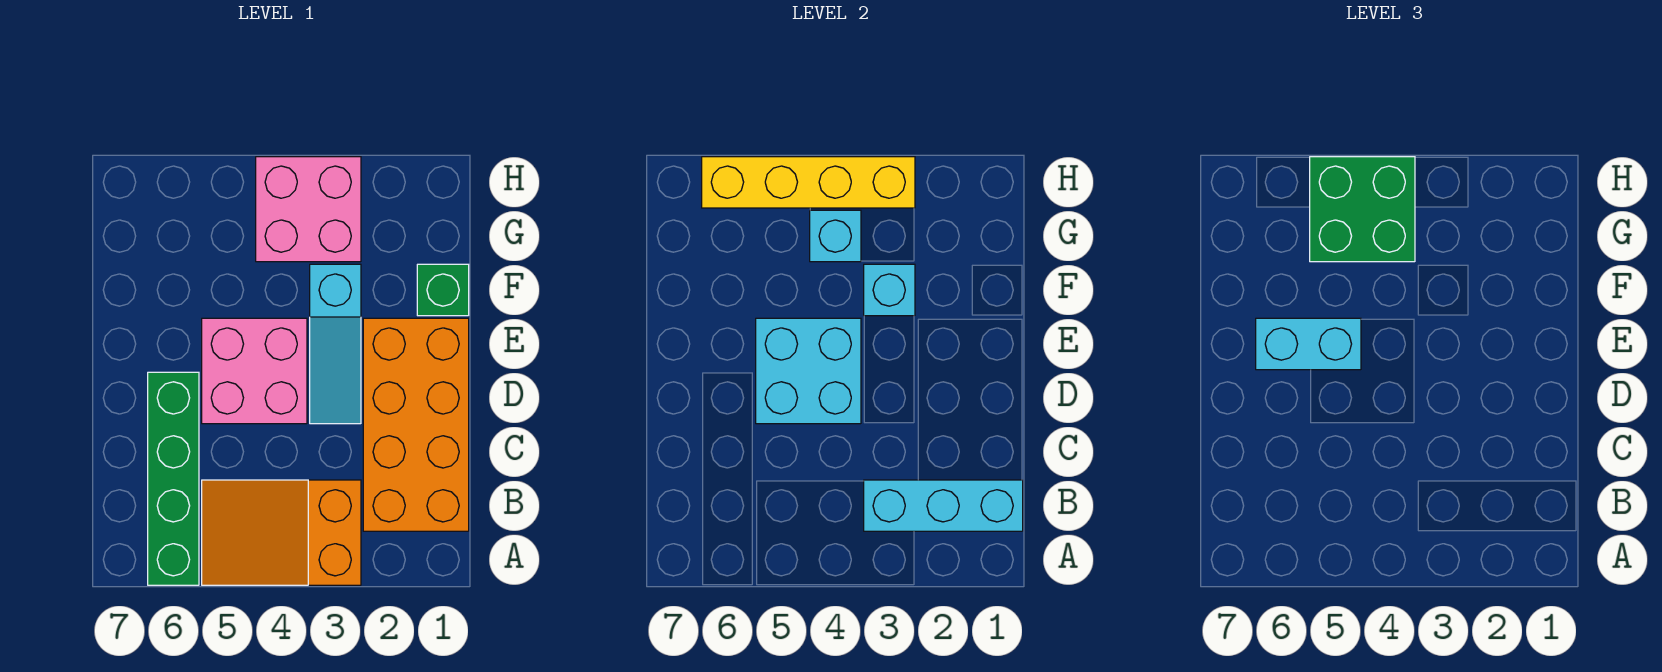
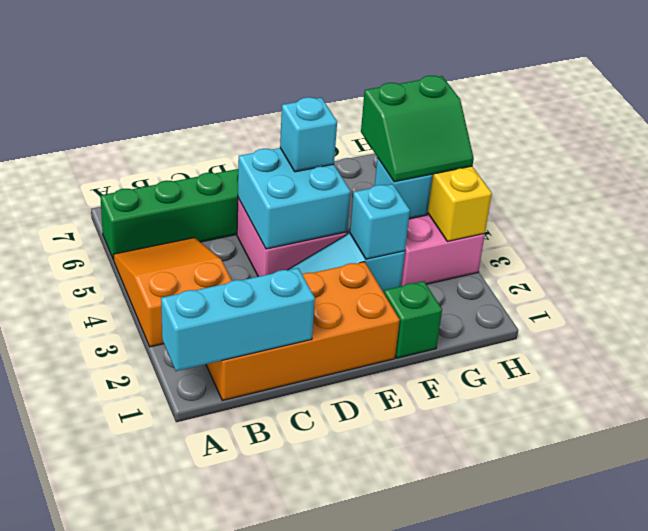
cyan 1x3 brick [864,480,1023,531] -> cyan 1x3 brick turned to [161,268,315,371]
cyan 1x2 brick [1256,318,1361,370] -> cyan 1x1 brick [280,97,337,172]
green 2x2 brick [1310,157,1415,262] -> green 2x2 slope [361,76,474,182]

